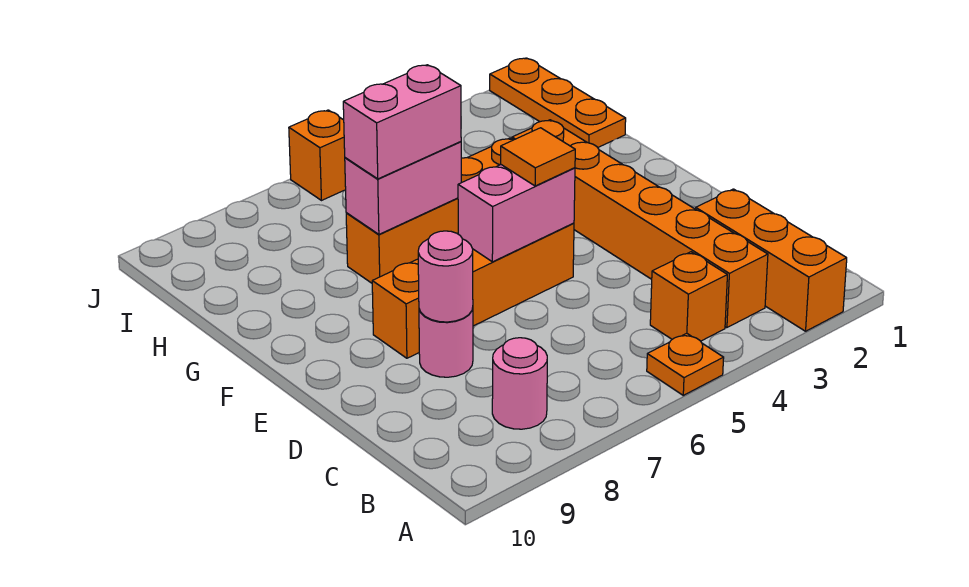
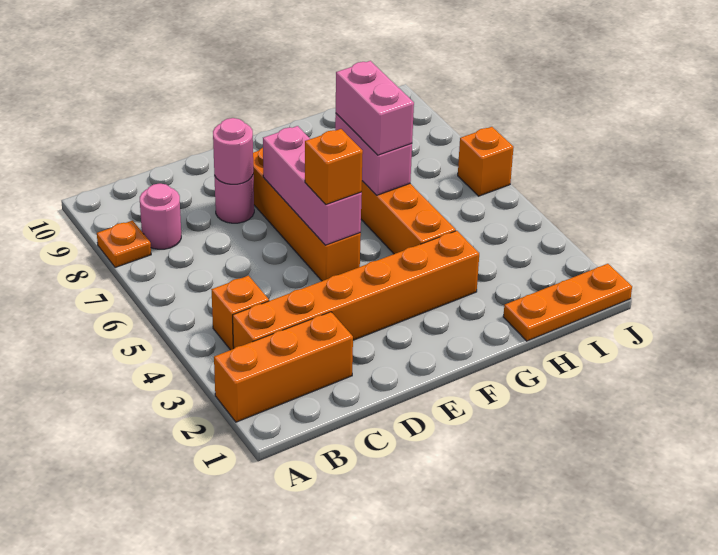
orange 1x1 plate [647,333,724,395] -> orange 1x1 plate moved to [97,221,151,268]
pink 1x2 brick [458,165,575,262] -> pink 1x3 brick [263,126,362,245]
orange 1x1 tile [501,128,575,186] -> orange 1x1 brick [305,129,363,204]

